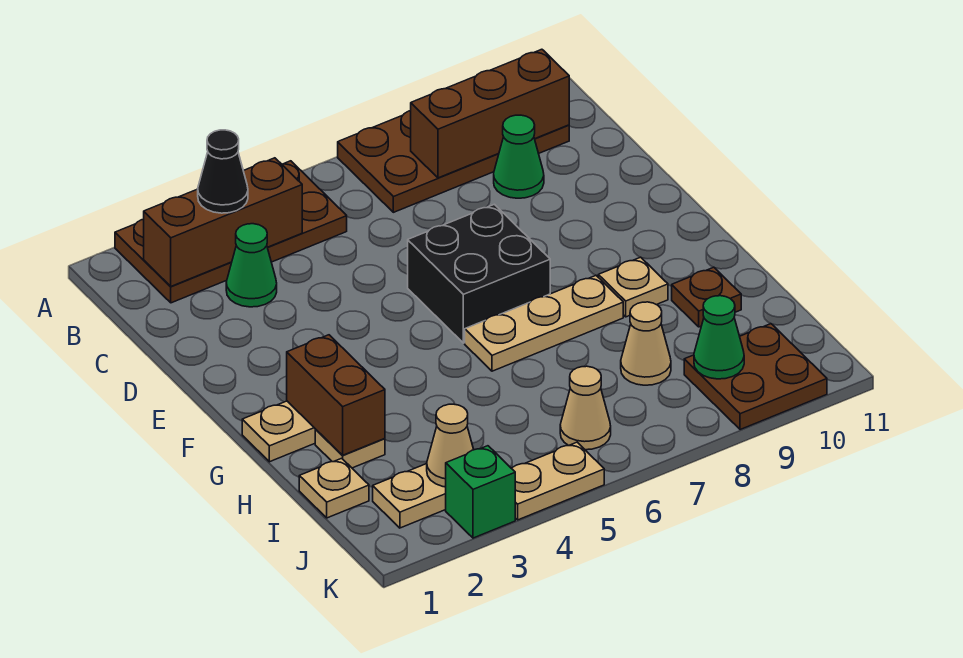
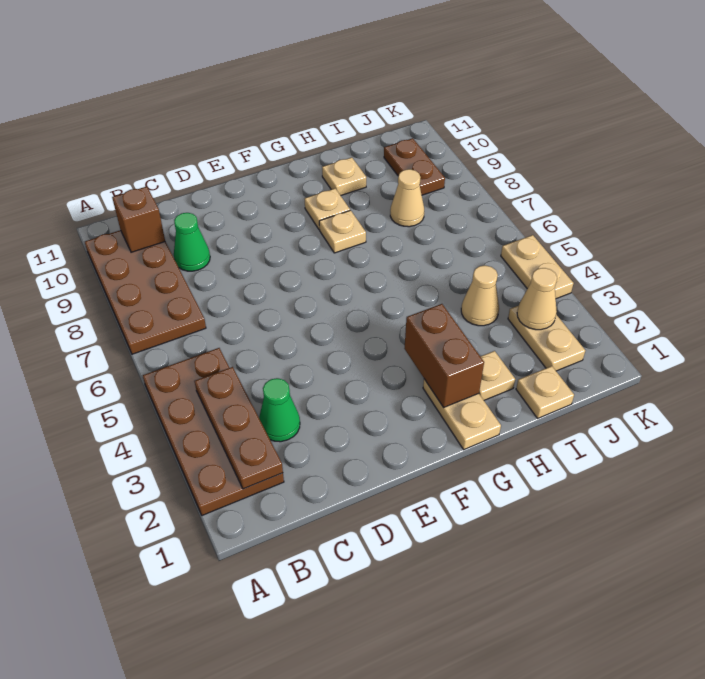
brown 1x3 brick [144,158,302,286] -> brown 1x3 plate [195,367,283,489]
black 1x1 cone [198,130,248,213] -> none
brown 1x3 brick [411,49,569,178] -> brown 1x1 brick [112,187,165,252]
black 2x2 brick [408,204,550,343] -> none
brown 1x2 brick [287,335,385,455] -> brown 1x2 brick turned to [404,304,484,407]
tan 1x3 plate [465,276,623,371] -> tan 1x1 plate [319,210,366,253]
brown 1x1 plate [672,267,741,327] -> tan 1x1 plate [322,157,366,196]
tan 1x1 cone [560,366,611,450] -> tan 1x1 cone moved to [461,265,499,326]
brown 2x2 plate [684,324,827,430] -> brown 1x2 plate [384,138,445,195]
green 1x1 cone [694,296,744,379] -> none
green 1x1 brick [446,446,515,538] -> none

